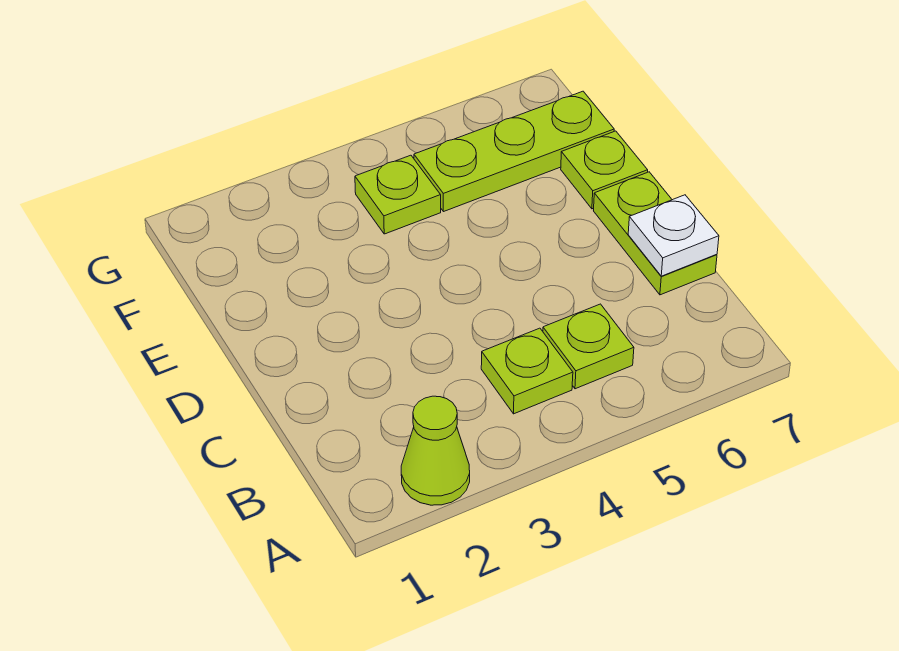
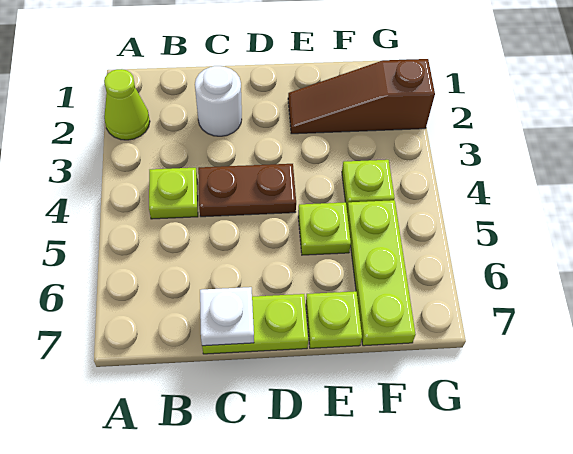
lime 1x1 plate [543,304,634,389] -> lime 1x1 plate moved to [298,202,351,255]
none -> white 1x1 round brick [195,66,242,136]
none -> brown 1x2 plate [198,164,296,217]
none -> brown 1x3 slope [288,59,435,134]

